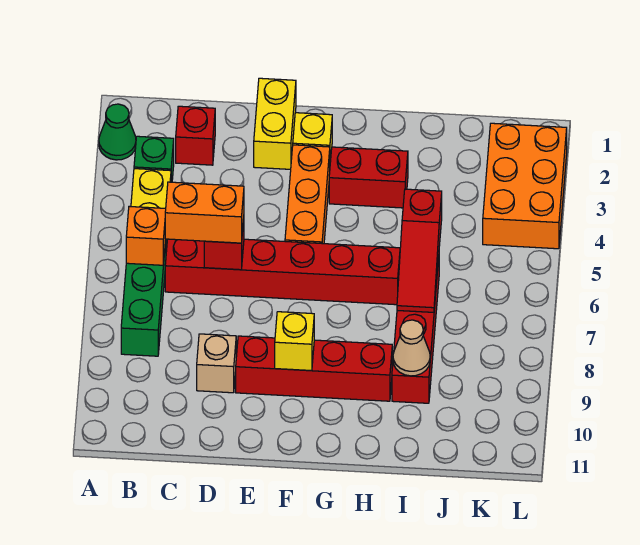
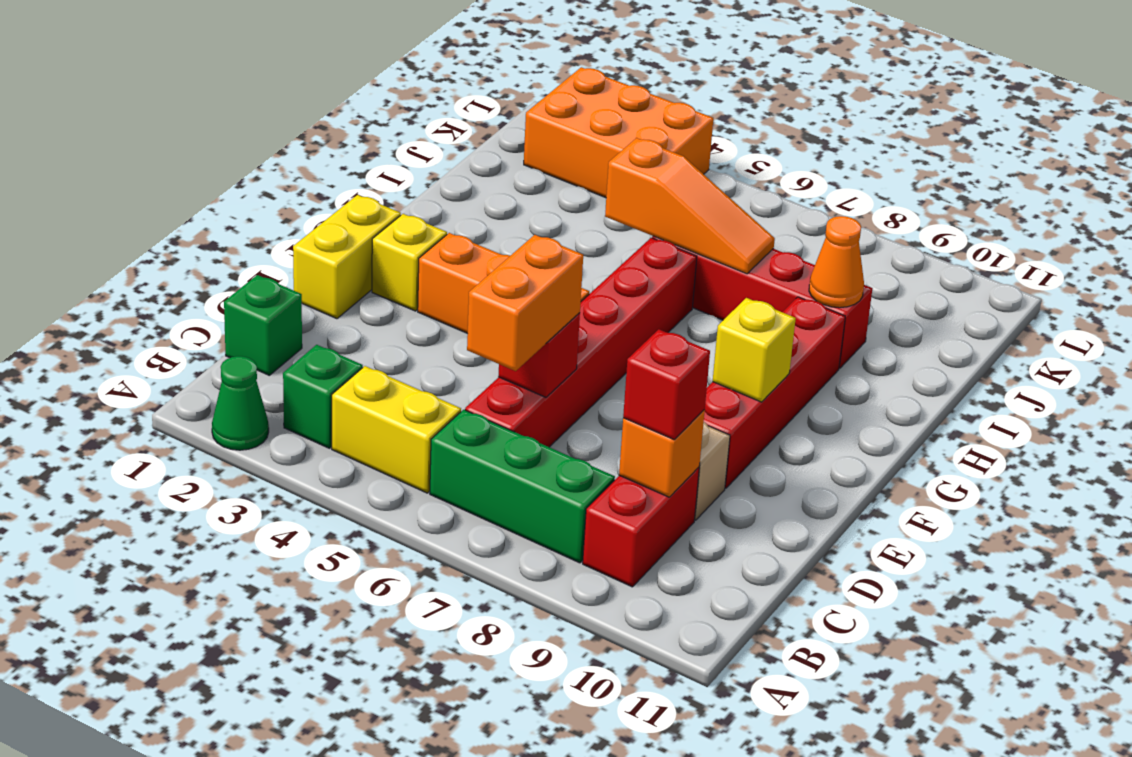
orange 1x1 brick [126,206,166,265] -> orange 1x1 brick moved to [619,410,705,497]
none -> green 1x1 brick [224,275,302,375]
red 1x1 brick [176,106,215,165] -> red 1x1 brick moved to [623,329,710,440]
yellow 1x2 brick [254,78,296,169] -> yellow 1x2 brick turned to [293,195,401,319]
red 1x2 brick [329,147,408,208] -> red 1x2 brick moved to [583,467,699,587]
red 1x3 slope [397,189,442,312] -> orange 1x3 slope [605,138,775,274]
tan 1x1 cone [393,320,430,376] -> orange 1x1 cone [809,216,864,308]

